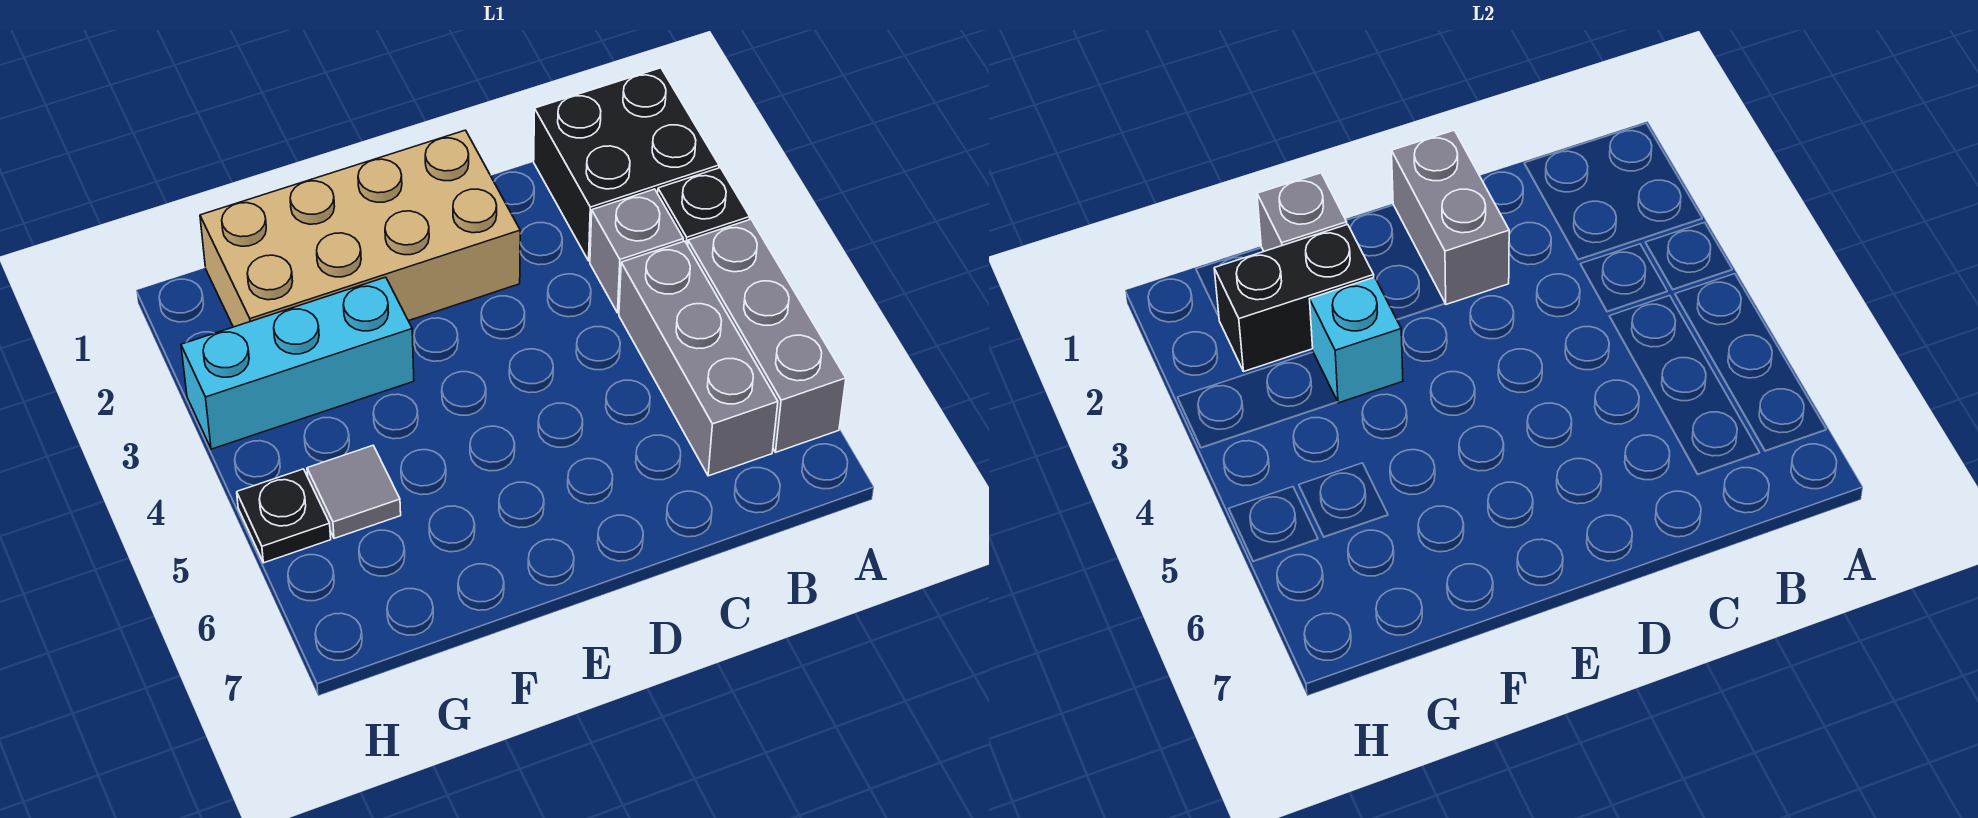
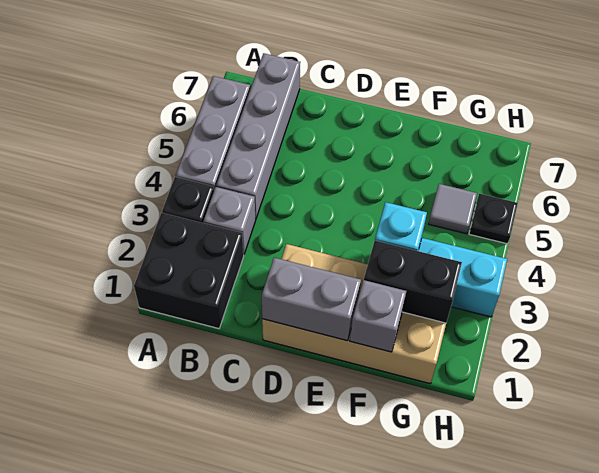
grey 1x3 brick [619,241,778,476] -> grey 1x4 brick [216,53,300,219]
grey 1x2 brick [1392,130,1509,304] -> grey 1x2 brick turned to [262,258,361,341]

